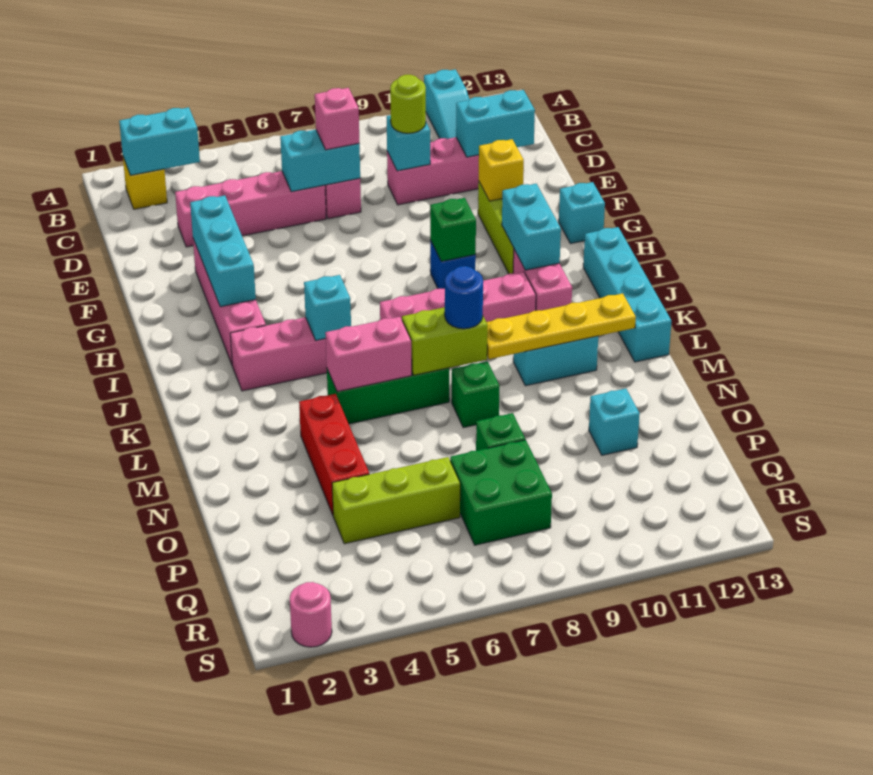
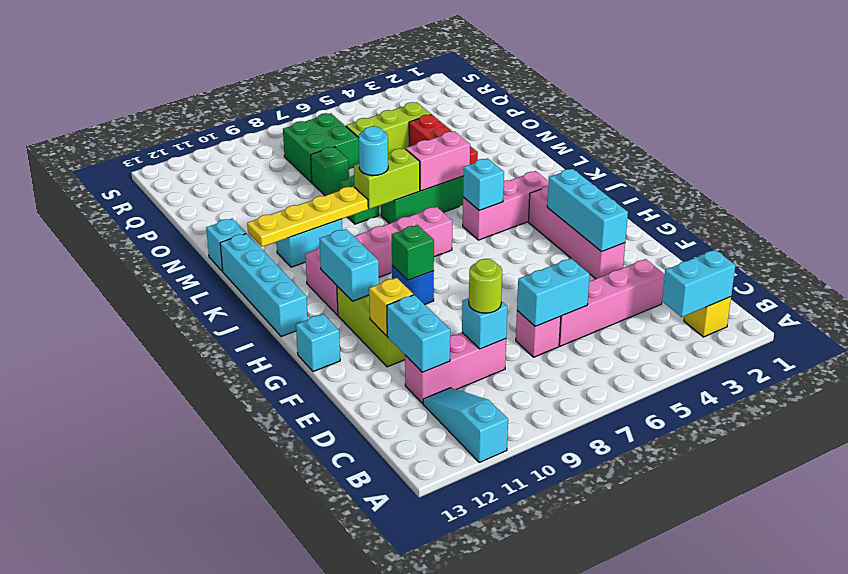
pink 1x1 brick [315,88,359,150] -> none
cyan 1x2 brick [456,90,535,157] -> cyan 1x2 brick turned to [387,295,450,372]
blue 1x1 round brick [445,266,483,329] -> cyan 1x1 round brick [358,126,388,175]
cyan 1x1 brick [589,389,640,455] -> cyan 1x1 brick moved to [206,218,246,271]
pink 1x1 round brick [290,582,332,647] -> none

